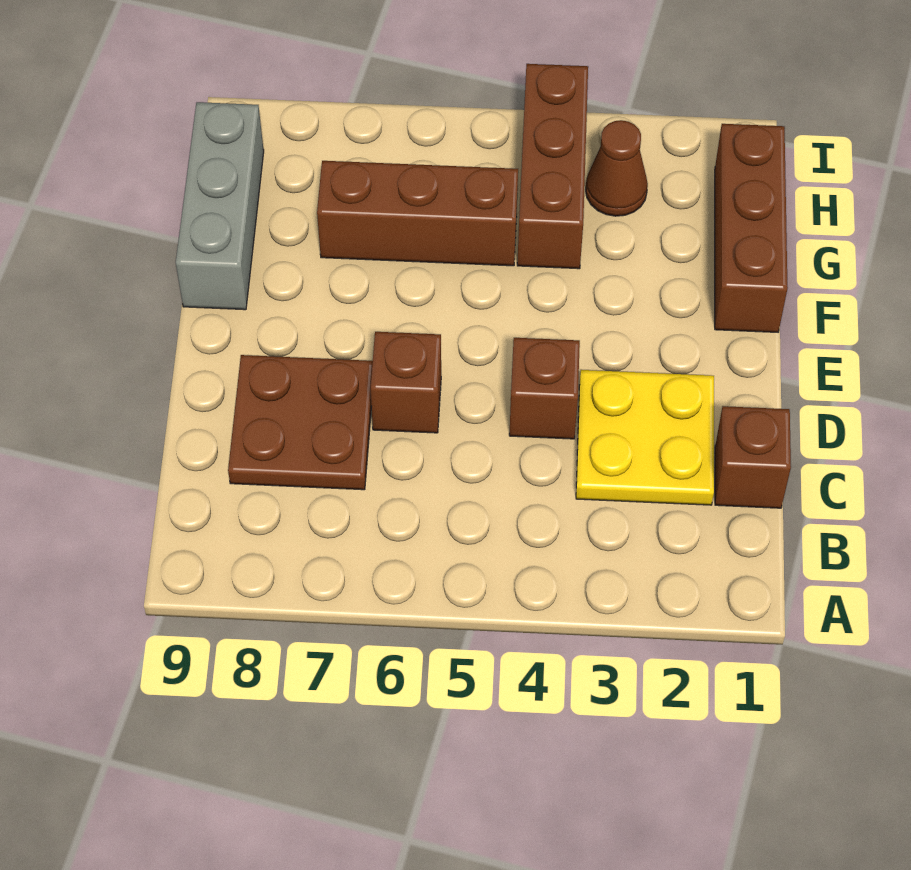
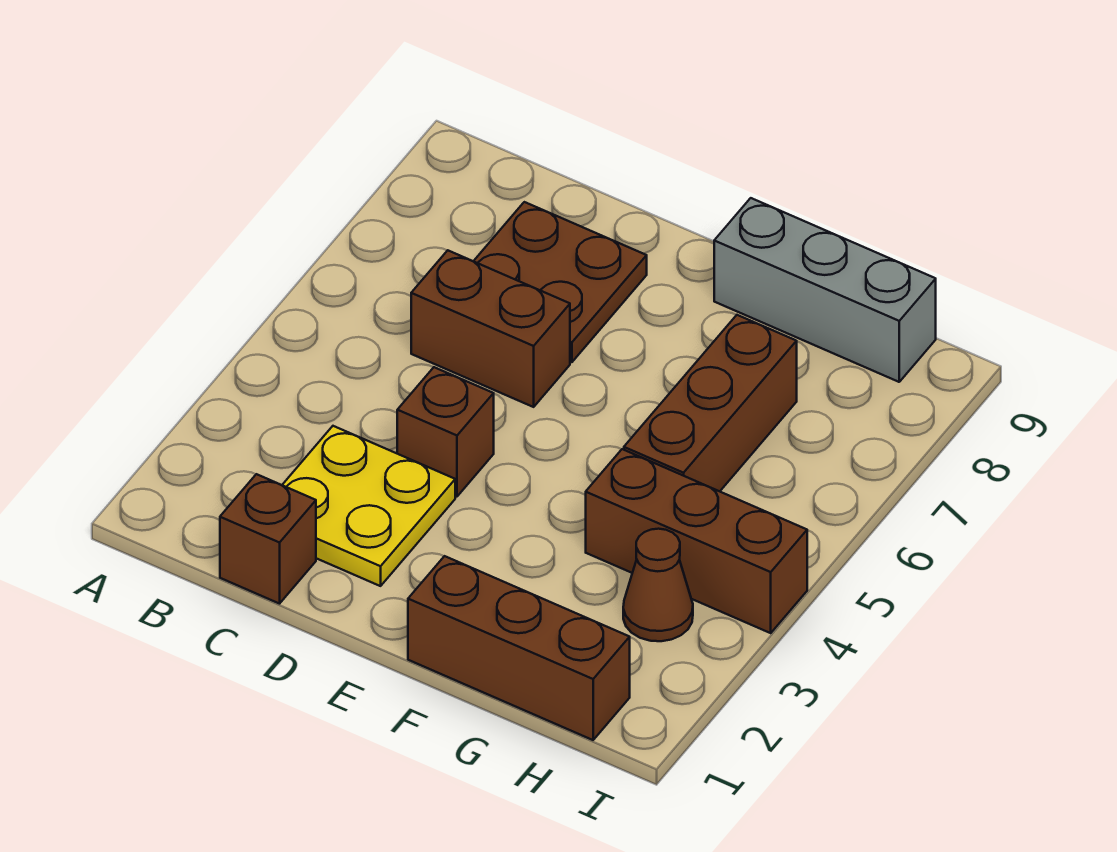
brown 1x1 brick [371,332,441,433] -> brown 1x2 brick [411,250,570,407]

